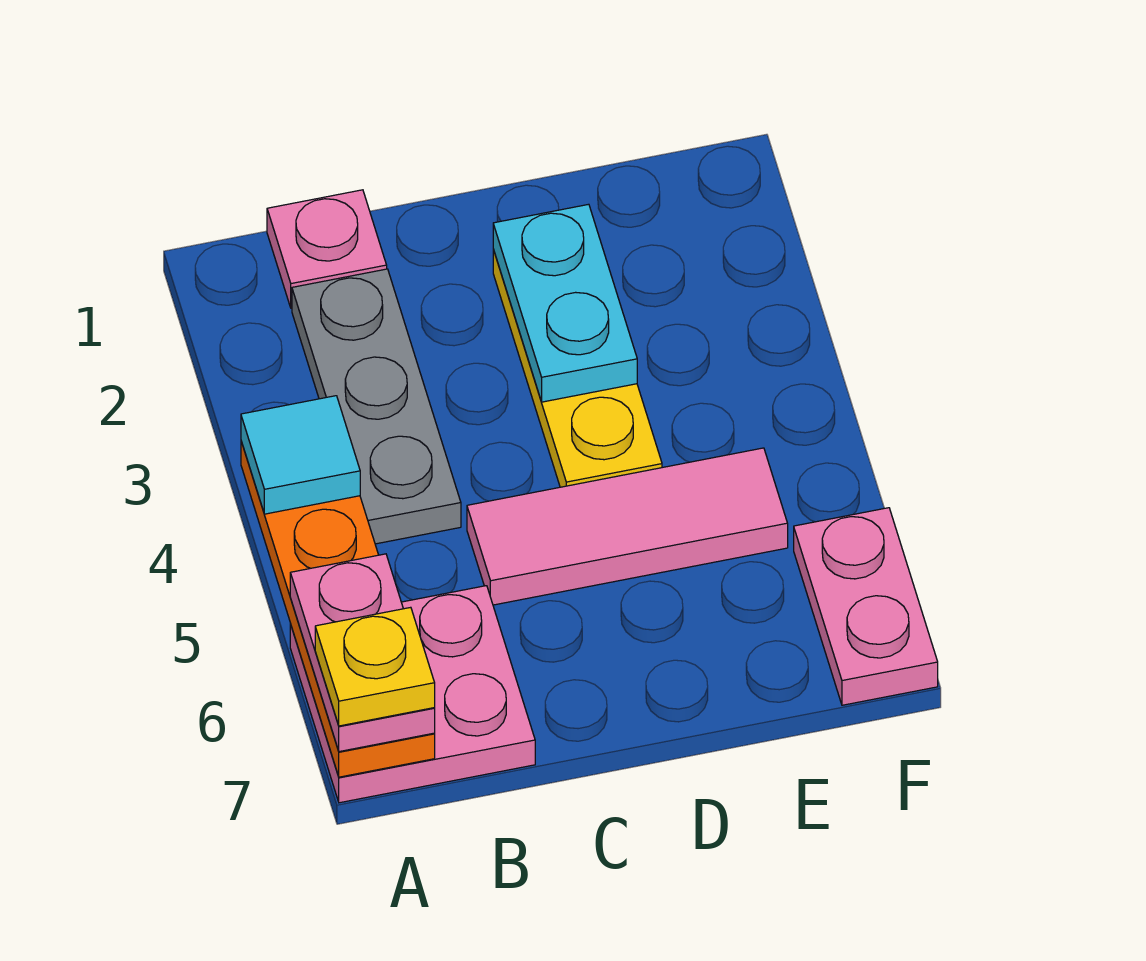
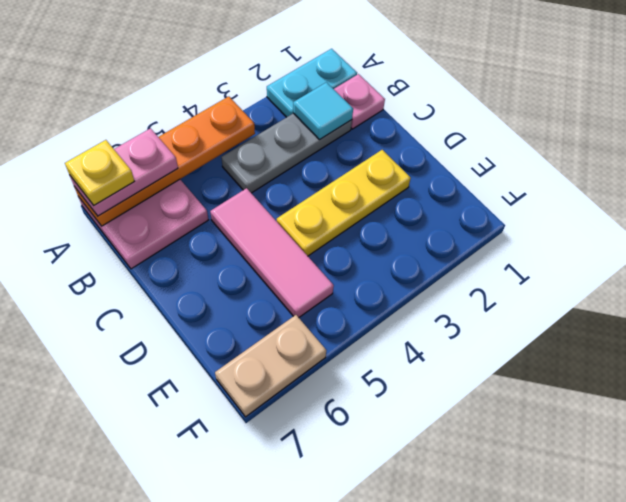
cyan 1x1 tile [241,396,360,514] -> cyan 1x1 tile moved to [293,82,353,140]
cyan 1x2 plate [493,204,637,402] -> cyan 1x2 plate moved to [267,49,357,117]
pink 1x2 plate [794,508,938,705] -> tan 1x2 plate [215,315,326,417]

